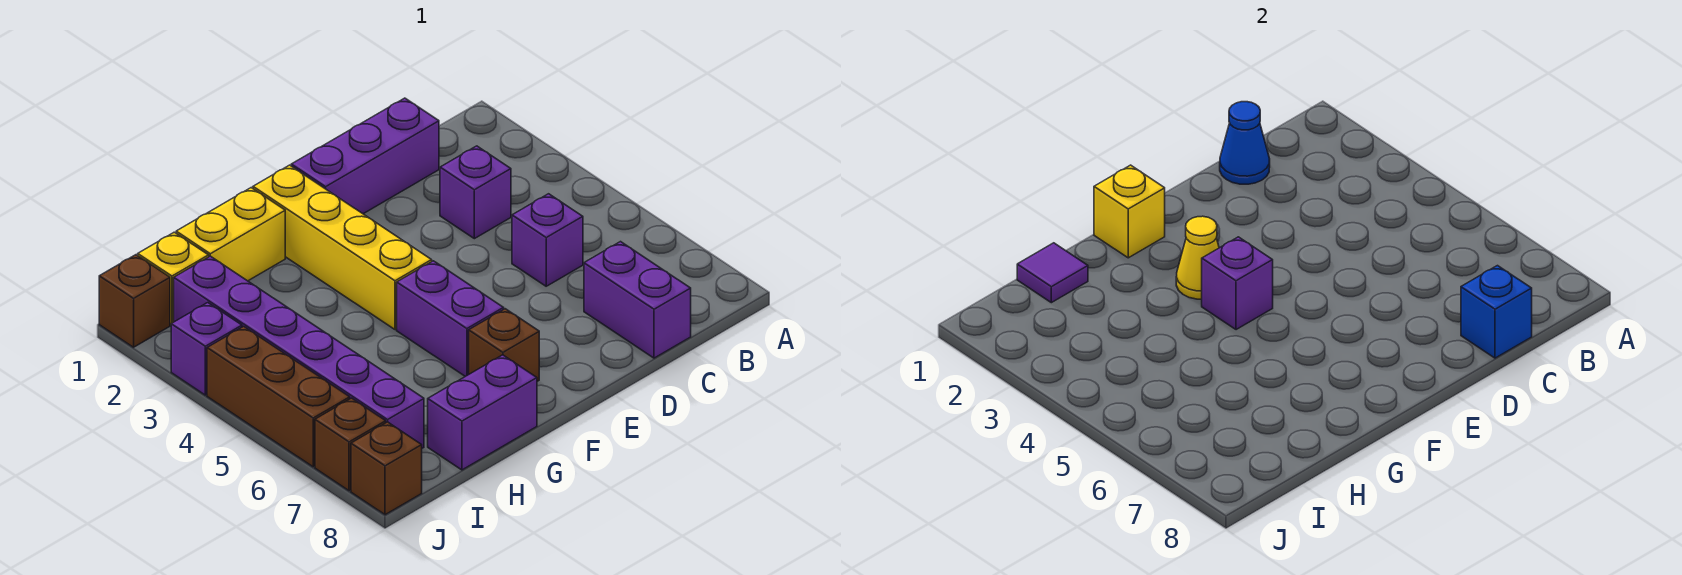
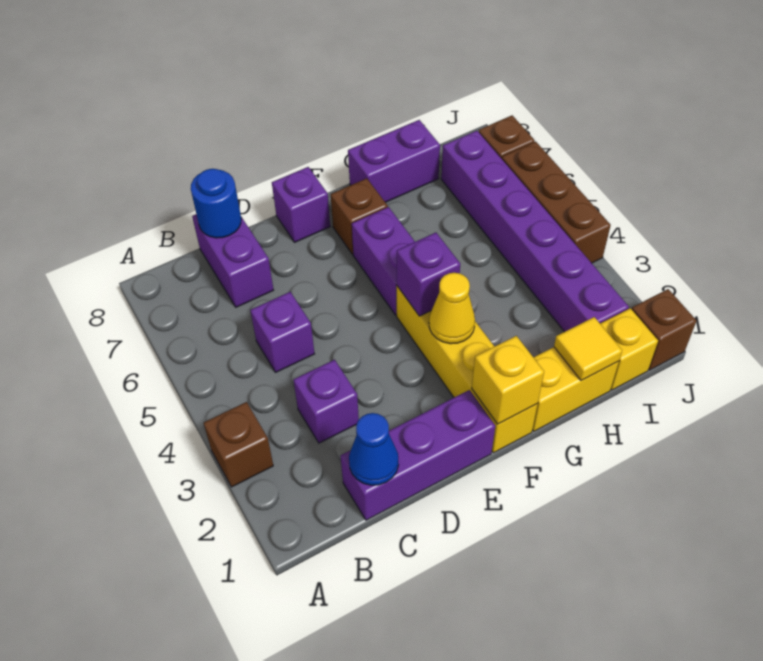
blue 1x1 brick [1461,266,1532,358] -> blue 1x1 round brick [191,169,241,238]
purple 1x1 tile [1017,243,1088,303] -> yellow 1x1 tile [554,317,622,381]
purple 1x1 brick [171,303,242,395] -> purple 1x1 brick moved to [272,167,330,242]
brown 1x1 brick [351,422,422,515] -> brown 1x1 brick moved to [204,402,273,487]

